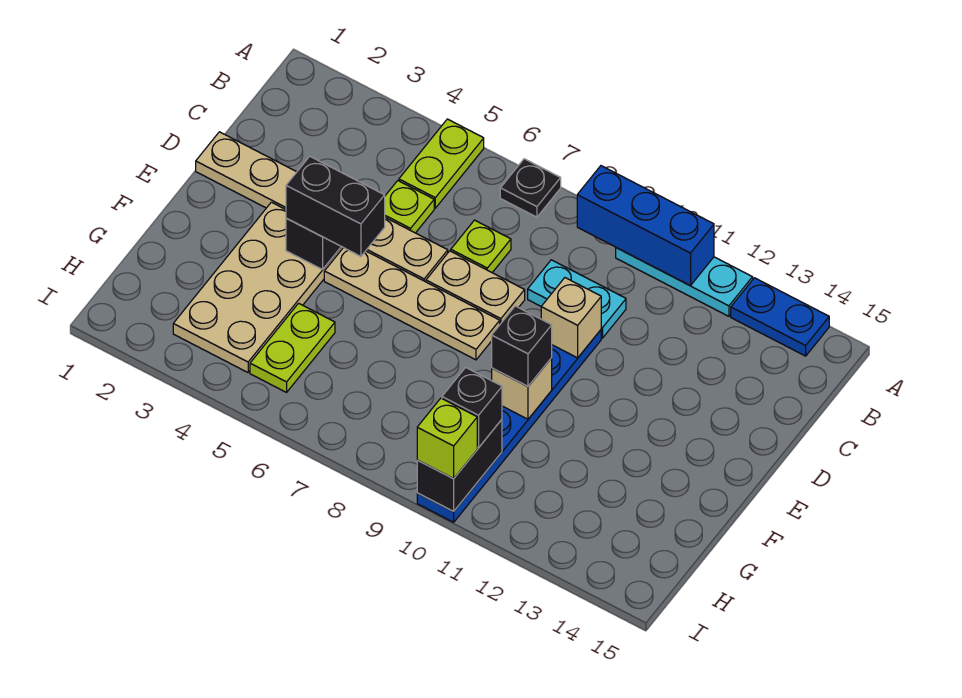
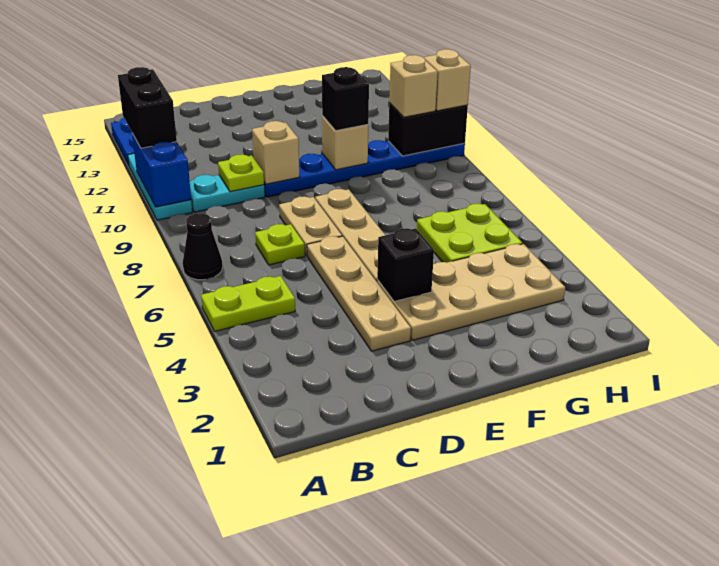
black 1x1 plate [500,159,561,217] -> black 1x1 cone [183,213,223,280]
blue 1x3 brick [577,166,714,286] -> blue 1x2 brick [132,133,191,207]
lime 1x1 plate [385,181,434,233] -> lime 1x1 plate moved to [218,154,264,192]
cyan 1x2 plate [528,260,626,338] -> cyan 1x2 plate turned to [190,175,265,212]
tan 1x6 plate [196,132,448,282] -> tan 1x4 plate [307,236,411,351]
black 1x2 brick [286,156,385,256] -> black 1x2 brick moved to [118,67,177,148]
lime 1x2 plate [250,303,335,392] -> lime 2x2 plate [417,204,523,263]
black 1x1 brick [442,367,502,448] -> tan 1x1 brick [389,55,438,117]
lime 1x1 brick [417,398,477,479] -> tan 1x1 brick [424,49,471,111]

